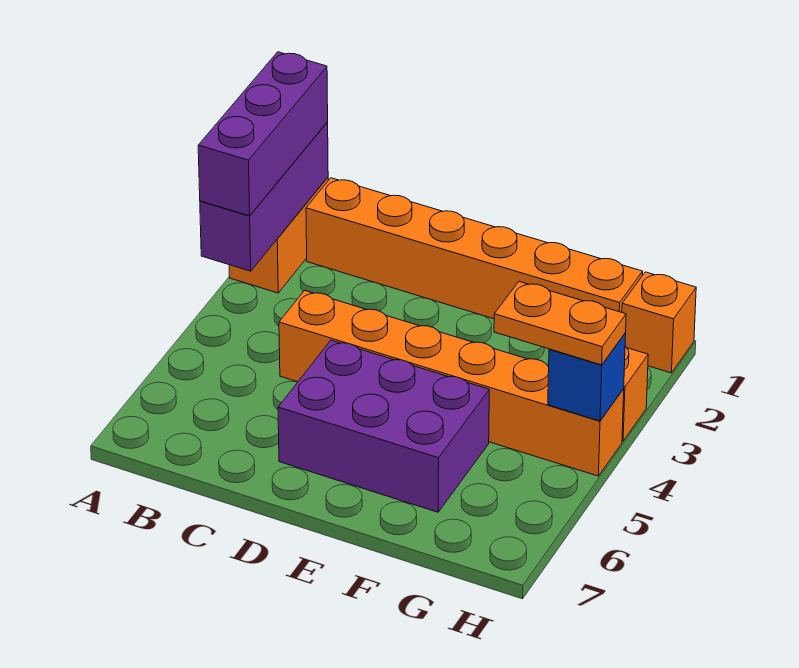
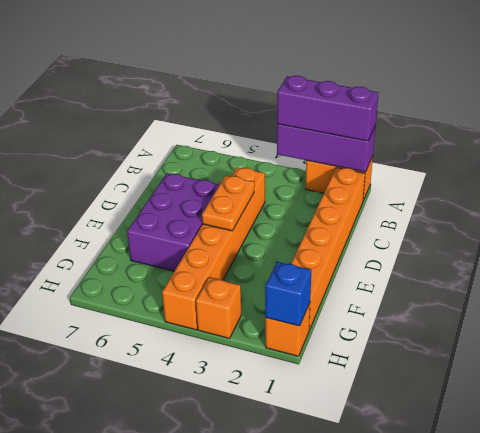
orange 1x2 plate [494,282,626,365] -> orange 1x2 plate moved to [202,176,254,231]
blue 1x1 brick [548,333,626,421] -> blue 1x1 brick moved to [265,262,311,326]

